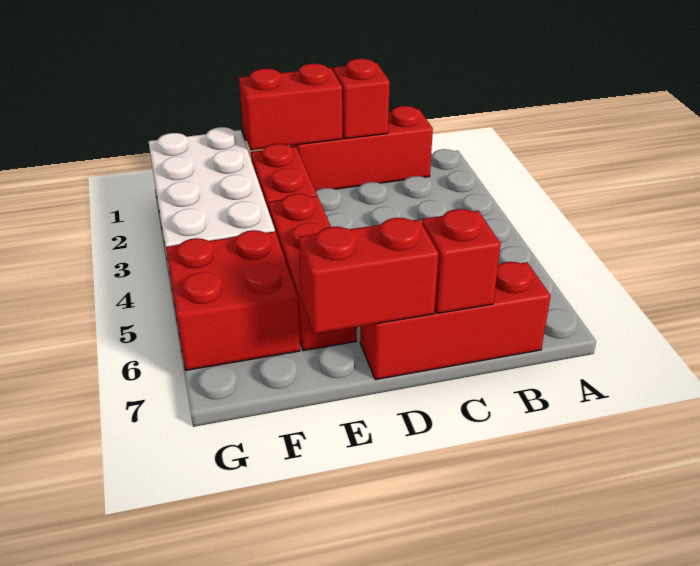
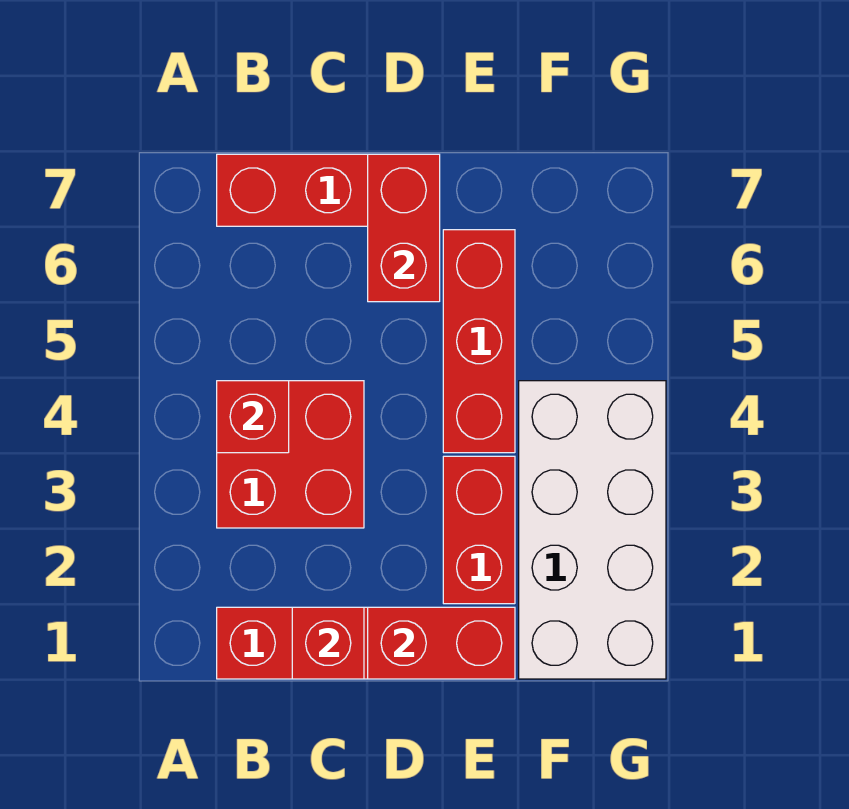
red 1x1 brick [422,209,501,314] -> red 1x1 brick moved to [217,381,289,453]
red 1x2 brick [299,218,439,334] -> red 1x2 brick turned to [368,154,440,302]
red 2x2 brick [166,230,300,370] -> red 2x2 brick moved to [217,381,364,528]

